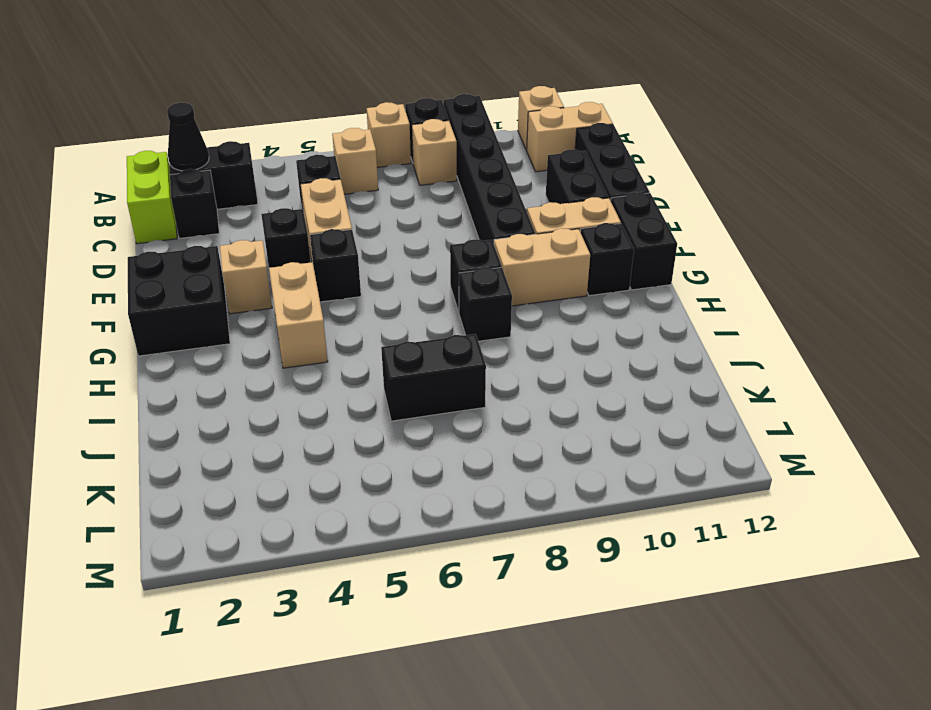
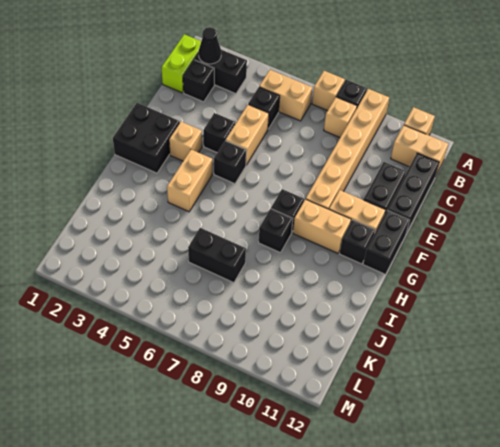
black 1x6 brick [444,94,535,243] -> tan 1x6 brick [306,89,389,209]
tan 1x1 brick [332,128,378,194] -> tan 1x2 brick [259,70,312,121]

